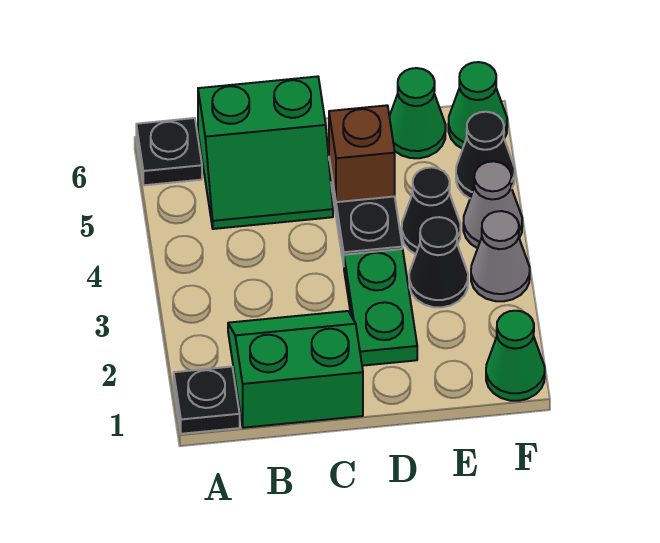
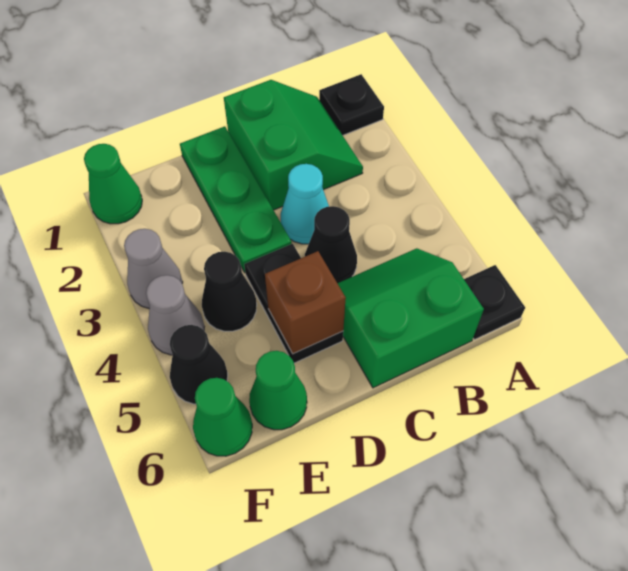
green 2x2 slope [228,311,363,428] -> green 2x2 slope turned to [224,80,363,210]
none -> cyan 1x1 cone [281,164,329,244]
green 1x2 plate [344,249,417,366] -> green 1x3 plate [180,126,292,272]
black 1x1 cone [409,217,468,307] -> black 1x1 cone moved to [305,206,357,283]

